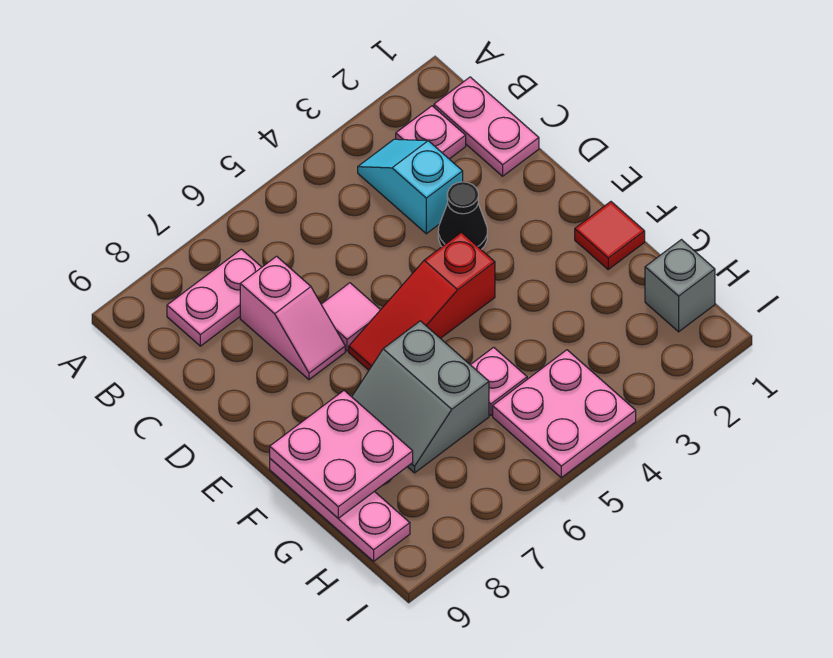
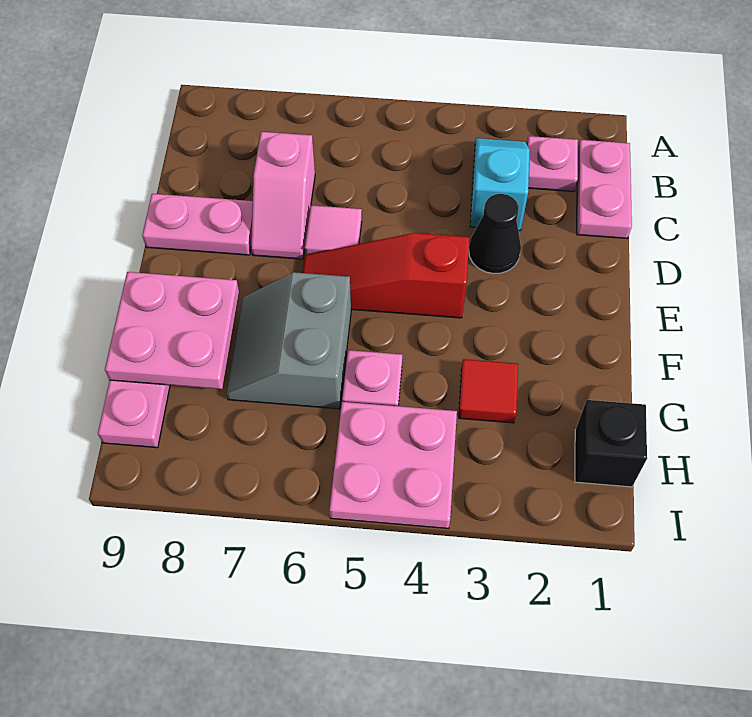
pink 1x2 plate [167,249,262,346] -> pink 1x2 plate moved to [142,194,253,255]
red 1x1 tile [575,202,645,269] -> red 1x1 tile moved to [459,359,518,423]
grey 1x1 brick [645,240,715,332] -> black 1x1 brick [575,400,647,487]

